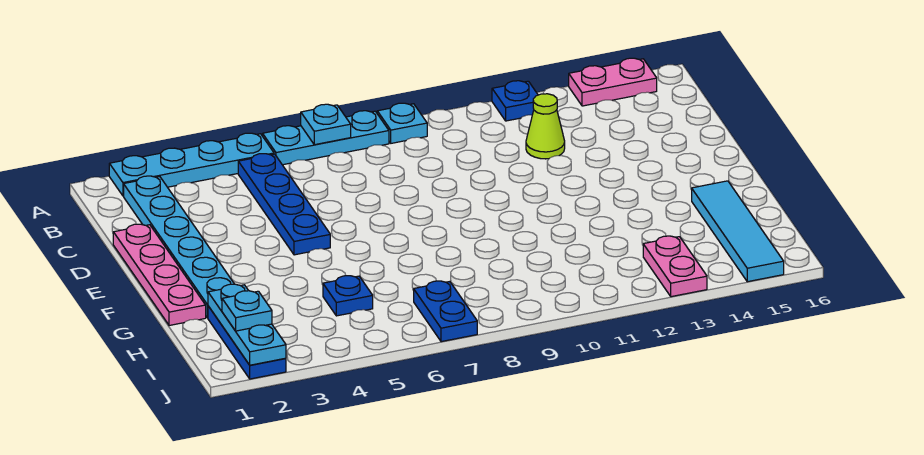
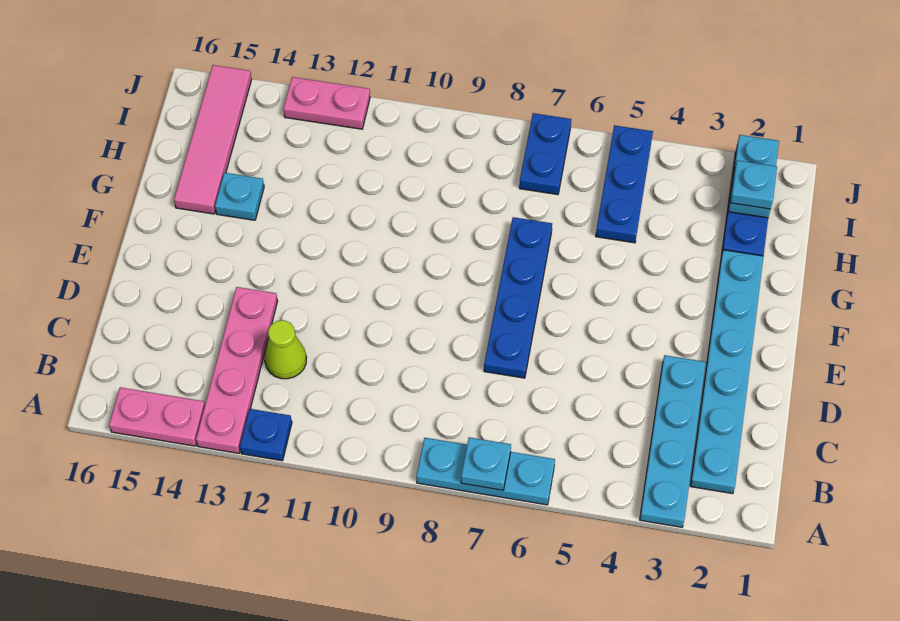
cyan 1x4 plate [109,133,274,196] -> cyan 1x4 plate turned to [640,355,706,527]
cyan 1x1 plate [377,103,427,143] -> cyan 1x1 plate moved to [215,173,264,220]
blue 1x4 plate [238,154,330,255] -> blue 1x4 plate moved to [484,217,552,378]
pink 1x4 plate [113,224,206,326] -> pink 1x4 plate moved to [196,287,278,453]
cyan 1x4 tile [692,181,784,282] -> pink 1x4 tile [174,65,252,214]
cyan 1x3 plate [208,284,286,365] -> cyan 1x2 plate [728,135,779,218]
blue 1x1 plate [323,276,373,316] -> blue 1x3 plate [596,125,653,243]
pink 1x2 plate [643,236,707,297] -> pink 1x2 plate turned to [284,77,370,129]

